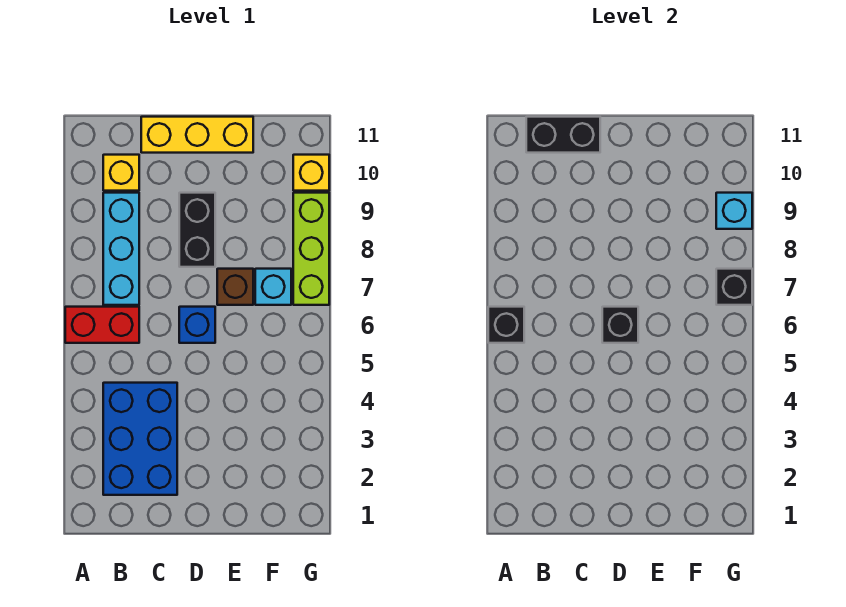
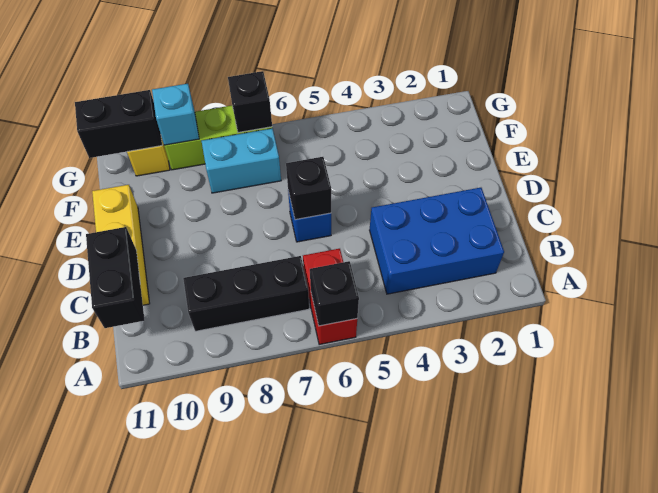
cyan 1x3 brick [103,193,139,305] -> black 1x3 brick [183,256,309,331]
yellow 1x1 brick [103,155,139,191] -> none
black 1x2 brick [179,193,215,267] -> black 1x2 brick moved to [75,90,162,158]
brown 1x1 brick [217,269,253,305] -> none
cyan 1x1 brick [255,269,291,305] -> cyan 1x2 brick [202,128,281,193]

